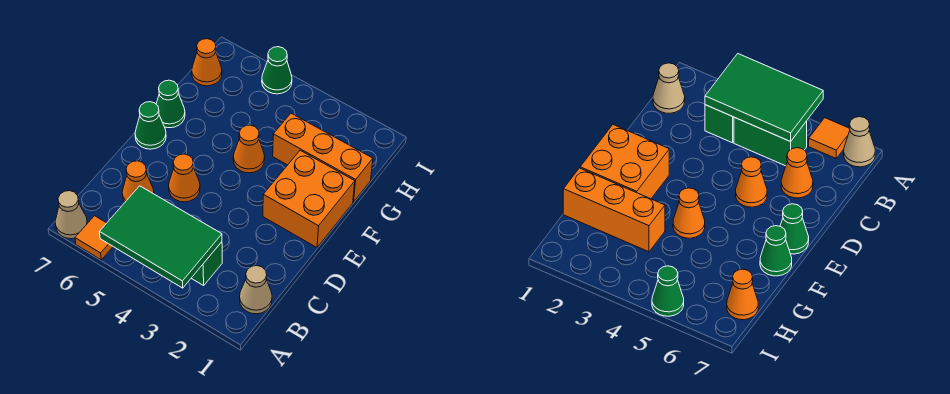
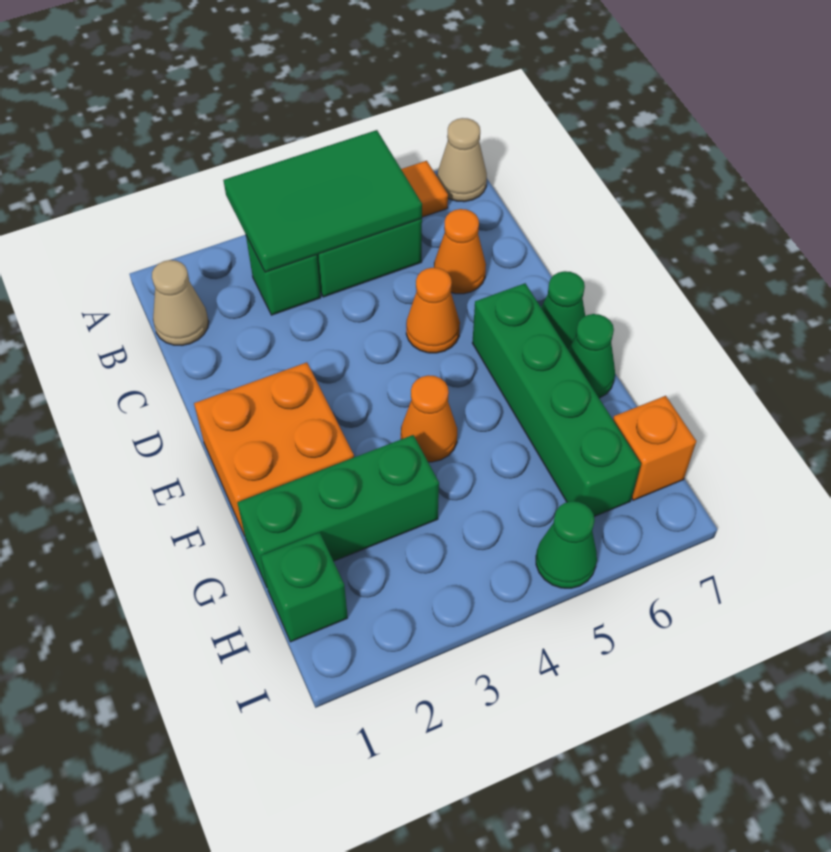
none -> green 1x4 brick [472,283,641,516]
orange 1x3 brick [273,113,373,202] -> green 1x3 brick [237,435,439,587]
none -> green 1x1 brick [261,532,348,642]
orange 1x1 cone [192,39,222,86] -> orange 1x1 brick [613,396,696,500]

